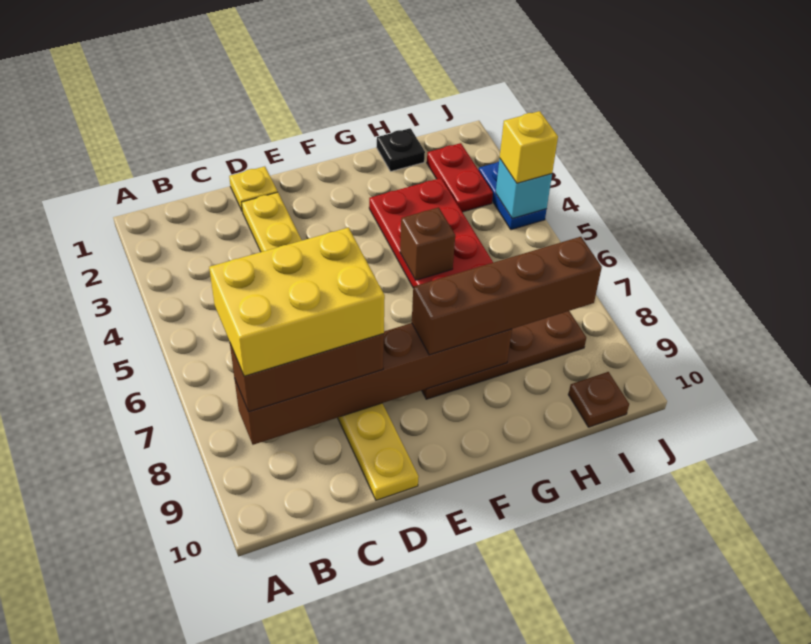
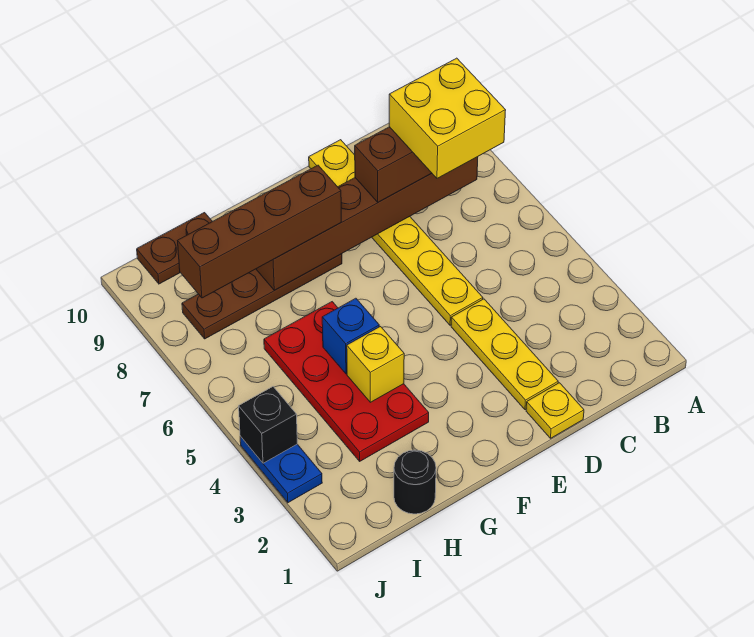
yellow 2x3 brick [209,228,385,376] -> yellow 2x2 brick [389,58,506,178]
brown 1x1 brick [400,207,455,280] -> blue 1x1 brick [322,298,379,374]
black 1x1 plate [377,128,425,171] -> black 1x1 round brick [394,450,436,514]
red 1x2 plate [427,143,493,212] -> none
brown 1x1 plate [568,372,629,427] -> brown 1x2 plate [137,213,212,284]
cyan 1x1 brick [496,159,552,219] -> black 1x1 brick [239,387,297,463]
yellow 1x1 brick [500,111,558,183] -> yellow 1x1 brick moved to [347,327,404,402]

